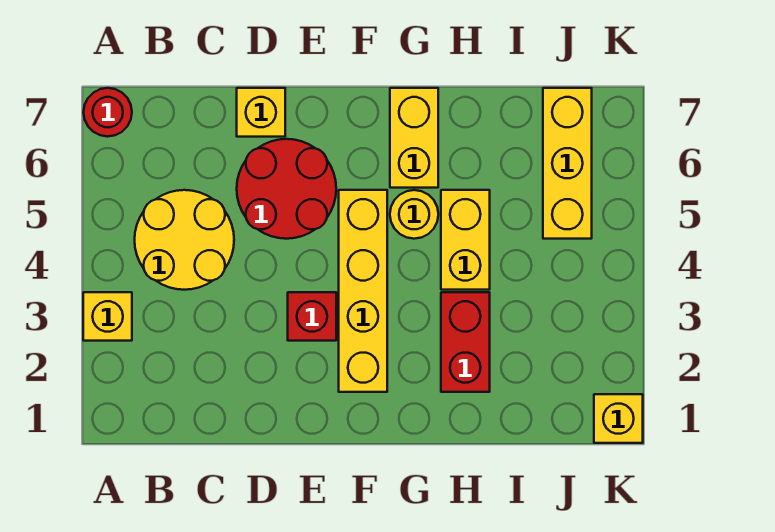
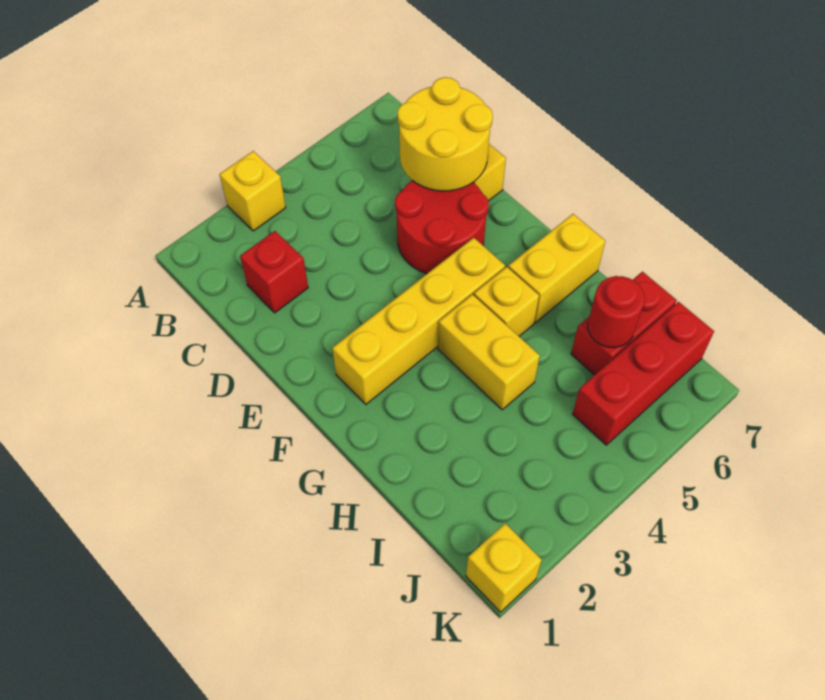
red 1x1 round brick [83,88,132,137] -> red 1x1 round brick moved to [588,276,645,348]
yellow 2x2 round brick [135,190,234,290] -> yellow 2x2 round brick moved to [397,77,493,191]
red 1x1 brick [288,292,336,341] -> red 1x1 brick moved to [240,231,308,313]
yellow 1x1 round brick [390,190,438,239] -> yellow 1x1 brick [474,267,539,336]
red 1x2 brick [441,292,490,392] -> red 1x2 brick moved to [571,272,677,375]
yellow 1x2 brick [441,190,490,290] -> yellow 1x2 brick turned to [438,294,540,410]
yellow 1x3 brick [543,88,592,239] -> red 1x3 brick [573,302,714,445]

